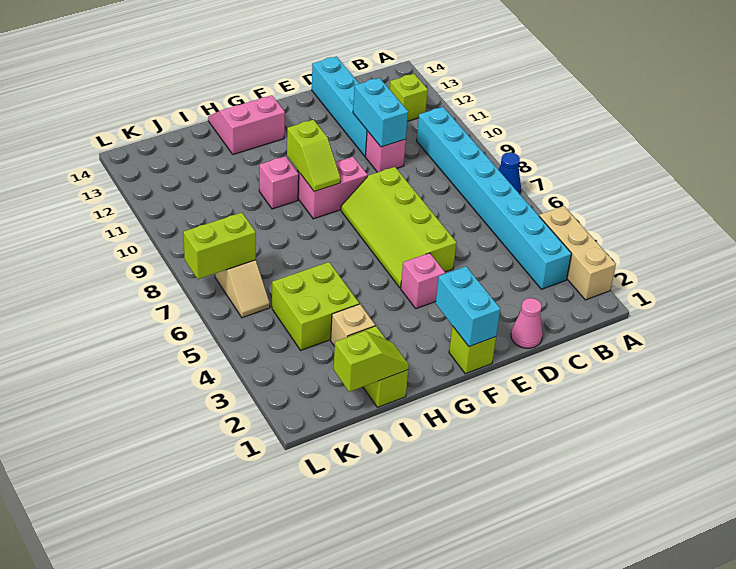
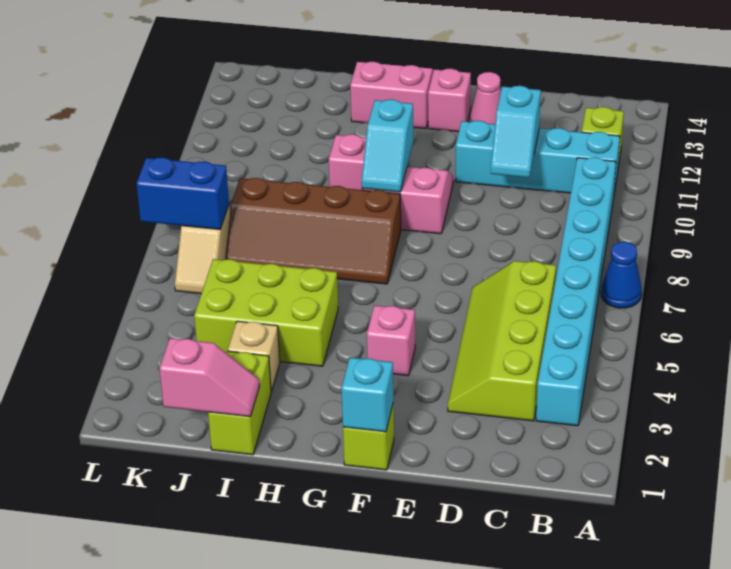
tan 1x3 brick [539,206,616,300] -> none
pink 1x1 cone [511,298,543,348] -> pink 1x1 cone moved to [470,72,501,124]
pink 1x1 brick [366,131,406,172] -> pink 1x1 brick moved to [428,69,471,132]
cyan 1x2 brick [353,78,408,147] -> cyan 1x2 slope [491,86,541,178]
cyan 1x4 brick [312,56,367,156] -> cyan 1x4 brick turned to [456,121,620,193]
lime 2x4 slope [341,167,456,288] -> lime 2x4 slope moved to [448,261,556,421]
cyan 1x2 brick [436,266,500,347] -> cyan 1x1 brick [342,358,393,432]
none -> brown 2x4 slope [225,178,401,284]
lime 1x2 slope [287,120,341,192] -> cyan 1x2 slope [361,99,413,192]
lime 1x2 slope [334,331,409,392] -> pink 1x2 slope [159,338,260,417]
lime 2x2 brick [272,262,359,350] -> lime 2x3 brick [194,259,338,366]
lime 1x2 brick [183,213,256,279] -> blue 1x2 brick [136,157,229,230]

